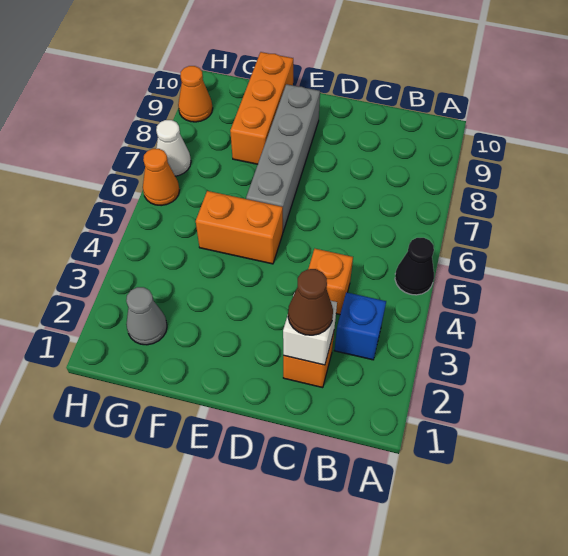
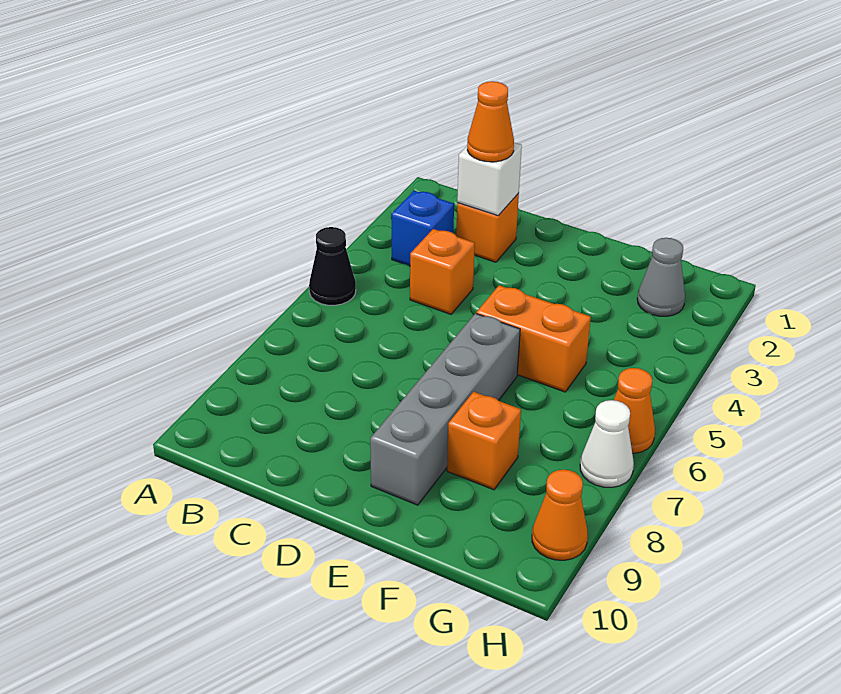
brown 1x1 cone [288,269,333,335] -> orange 1x1 cone [467,81,514,162]
orange 1x3 brick [230,52,293,164] -> orange 1x1 brick [447,392,521,490]

